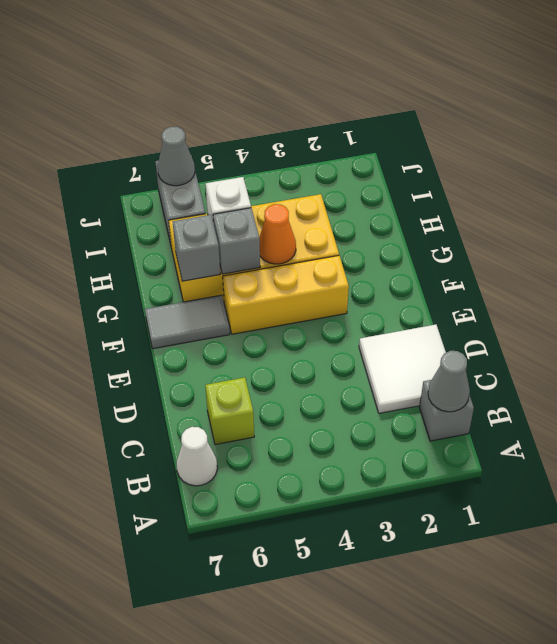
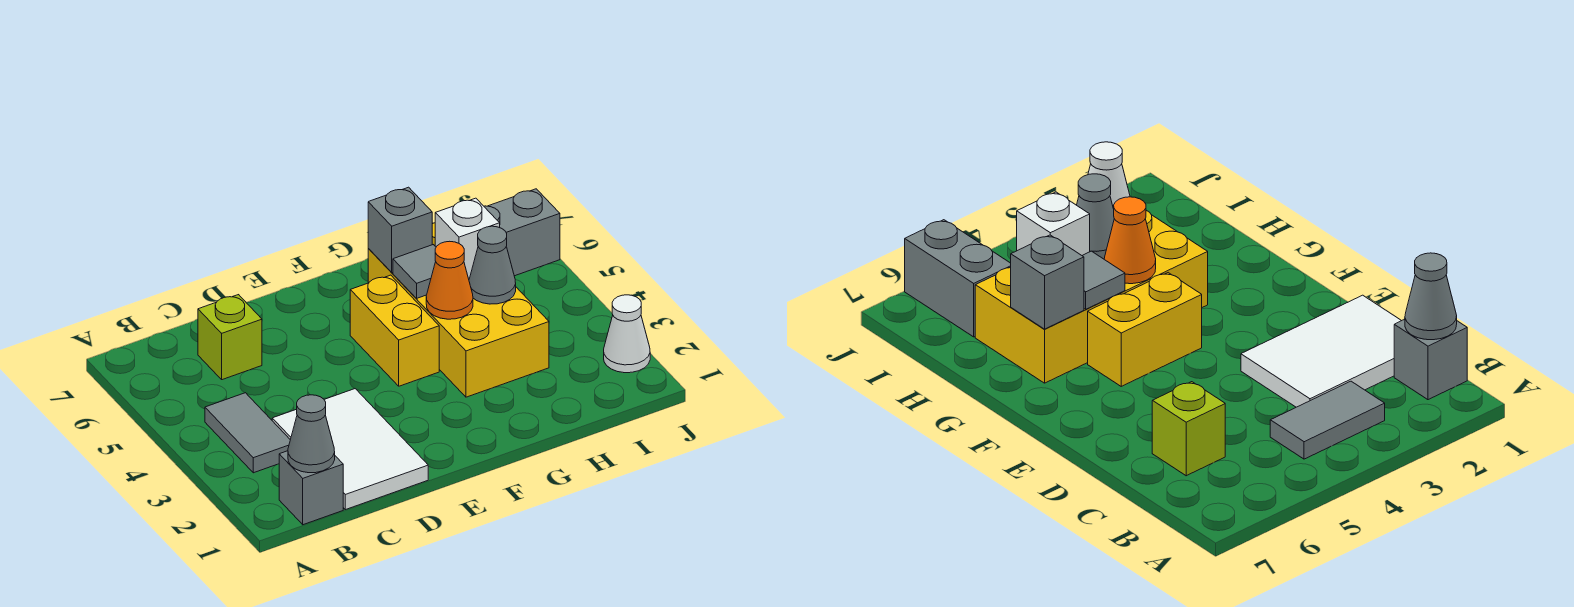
white 1x1 cone [177,427,217,486] -> white 1x1 cone moved to [604,295,650,373]
white 2x2 tile [359,325,446,413] -> white 2x3 tile [272,389,428,510]
yellow 1x3 brick [223,256,349,334] -> yellow 1x2 brick [350,275,439,386]
grey 1x2 tile [145,295,230,349] -> grey 1x2 tile moved to [205,393,290,473]
grey 1x1 brick [213,208,260,274] -> grey 1x1 tile [393,245,436,299]
grey 1x1 cone [158,127,195,186] -> grey 1x1 cone moved to [469,226,516,304]

